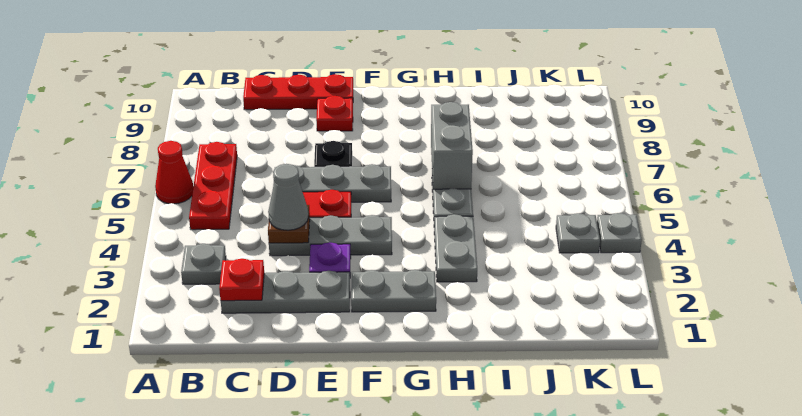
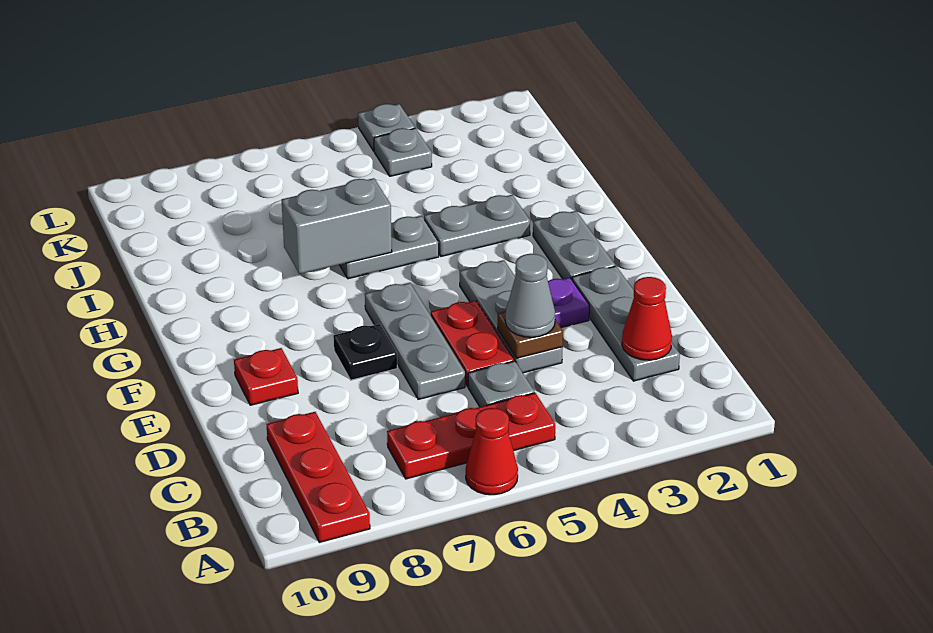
grey 1x1 plate [181,244,226,284] -> grey 1x1 plate moved to [468,361,534,407]
red 1x1 plate [219,258,264,301] -> red 1x1 cone [622,277,672,360]
red 1x3 plate [243,74,353,110] -> red 1x3 plate moved to [267,412,370,542]

